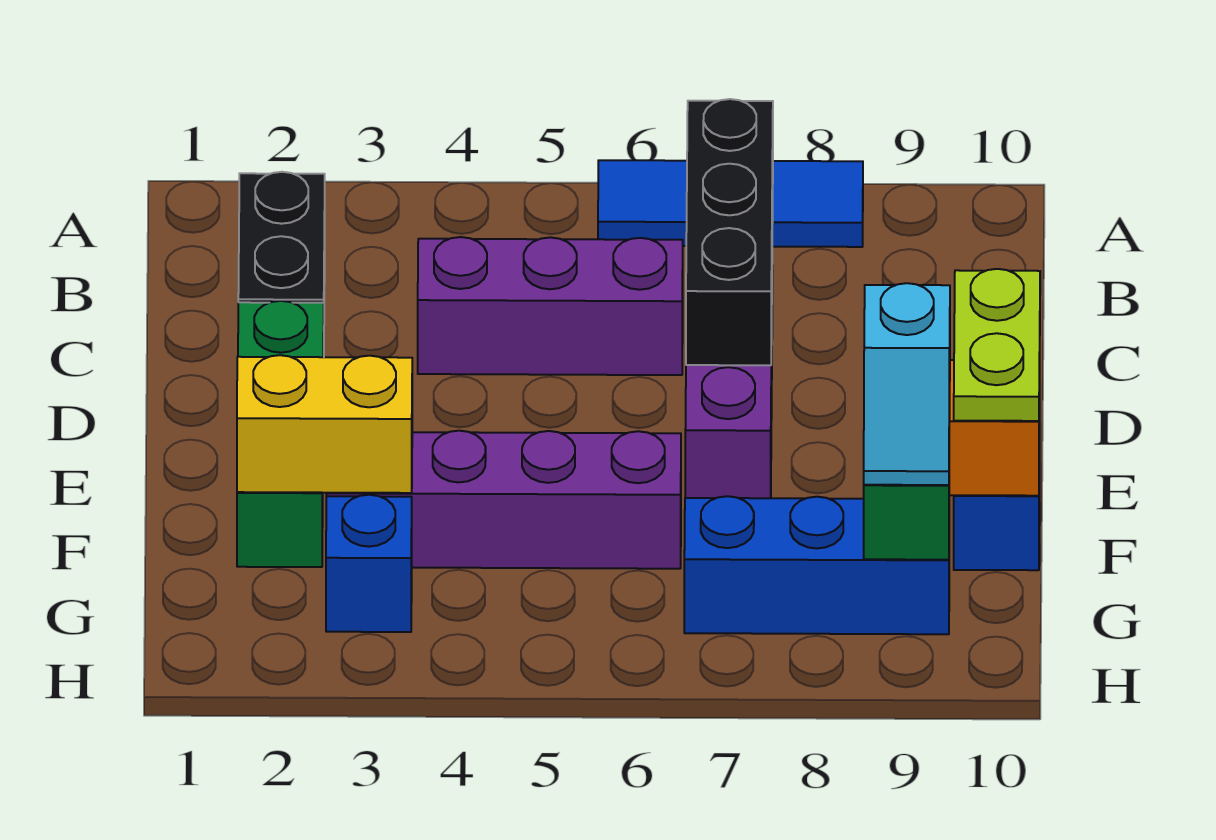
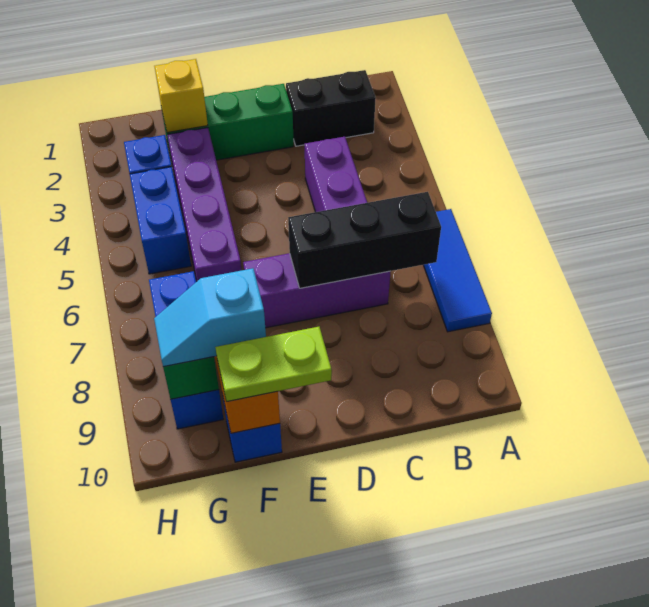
yellow 1x2 brick [237,355,412,493] -> yellow 1x1 brick [154,59,208,133]
none -> blue 1x2 brick [130,167,191,274]

